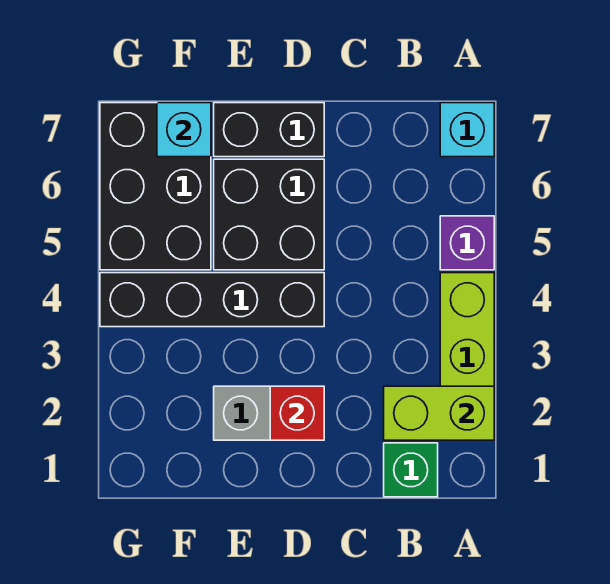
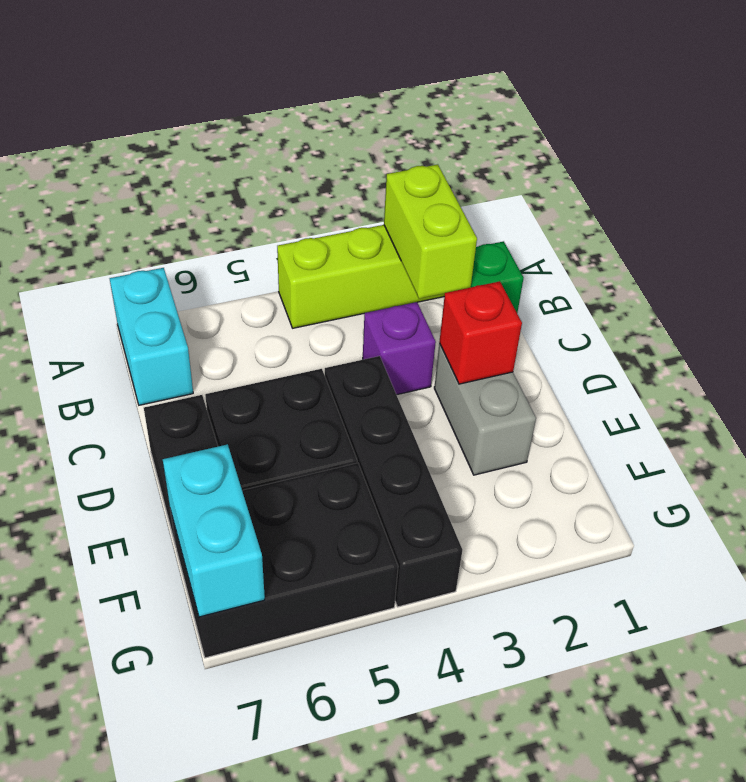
purple 1x1 brick [440,216,494,270] -> purple 1x1 brick moved to [363,302,436,395]
cyan 1x1 brick [440,103,494,157] -> cyan 1x2 brick [110,268,193,405]
cyan 1x1 brick [157,103,211,157] -> cyan 1x2 brick [163,444,265,617]

